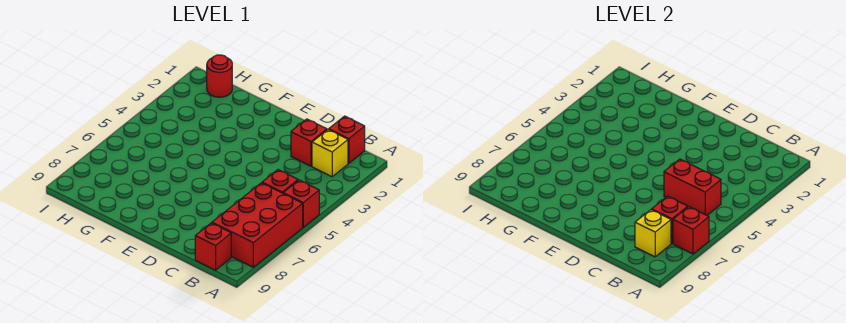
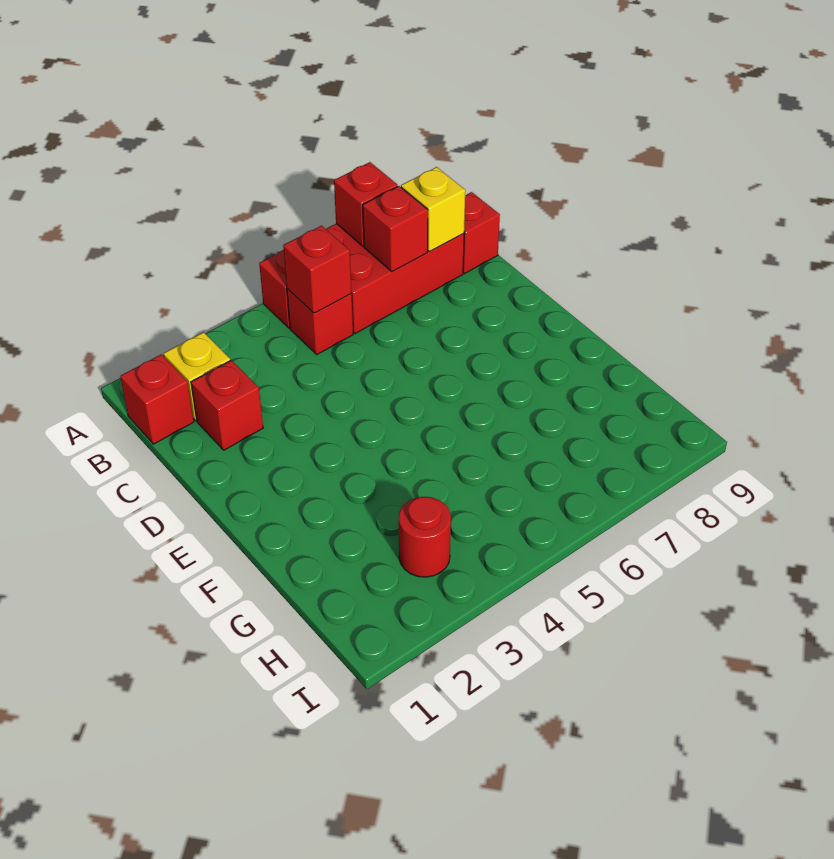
red 1x2 brick [664,159,721,215] -> red 1x1 brick [283,226,351,313]
red 1x1 round brick [207,55,232,97] -> red 1x1 round brick moved to [399,497,451,577]

